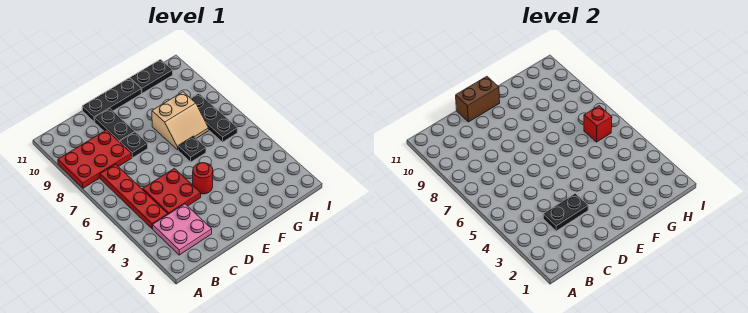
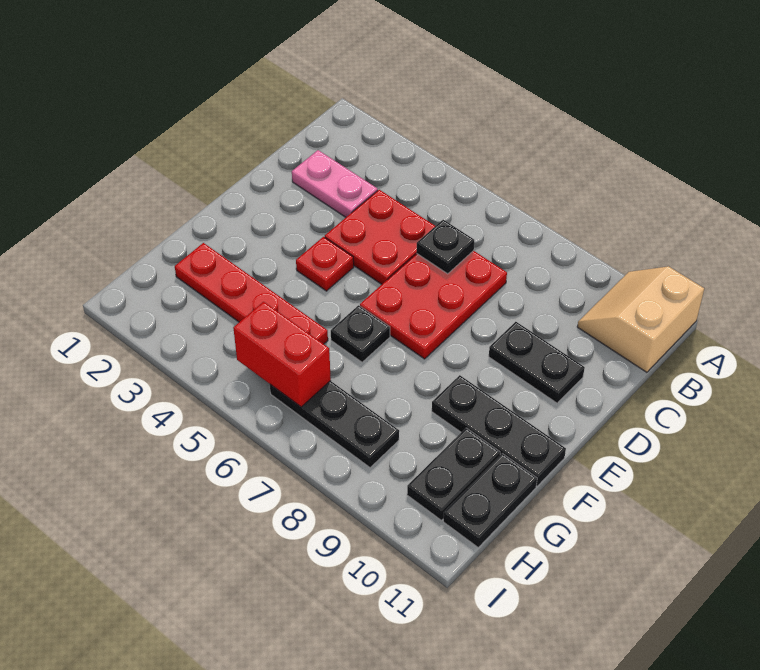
red 2x3 plate [58,130,132,188] -> red 2x3 plate moved to [360,251,507,359]
pink 2x2 plate [153,204,212,255] -> pink 1x2 plate [292,150,378,217]
red 1x4 plate [100,164,168,229] -> red 1x4 plate moved to [175,243,328,344]
black 1x2 plate [543,193,588,231] -> black 1x2 plate moved to [407,428,500,520]
black 1x1 plate [120,132,148,158] -> black 1x1 plate moved to [417,220,474,274]
black 1x3 plate [82,78,141,122] -> black 1x3 plate turned to [432,375,566,486]
brown 1x2 brick [456,76,500,122] -> none
red 1x1 round brick [193,163,213,194] -> red 1x1 plate [296,237,354,291]
tan 2x2 slope [152,92,209,150] -> tan 2x2 slope moved to [577,266,704,372]
red 1x1 brick [584,106,612,142] -> red 1x2 brick [233,302,331,407]

